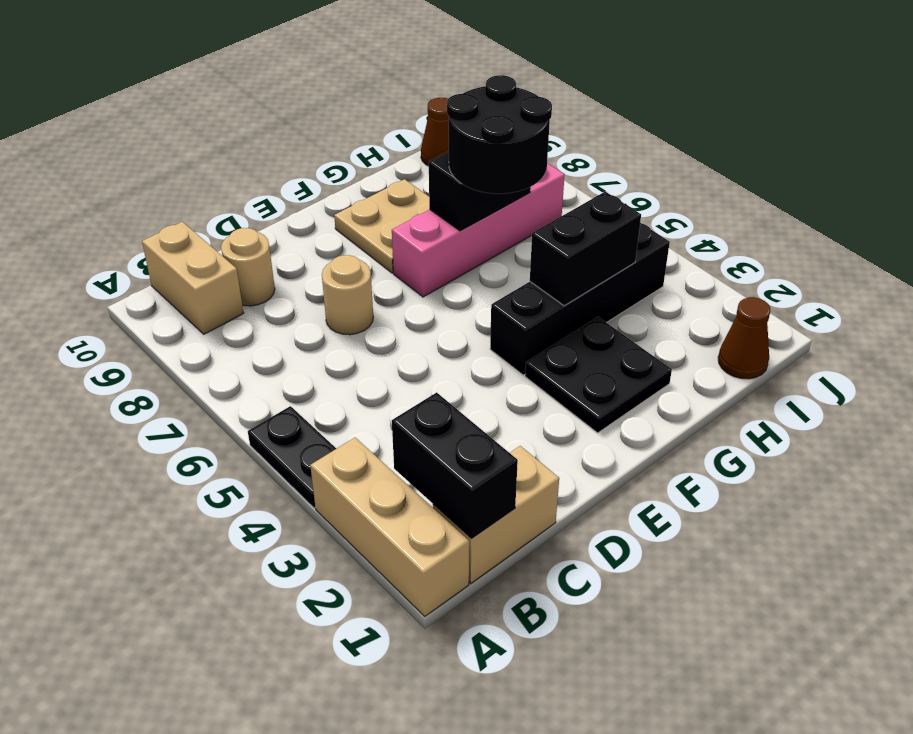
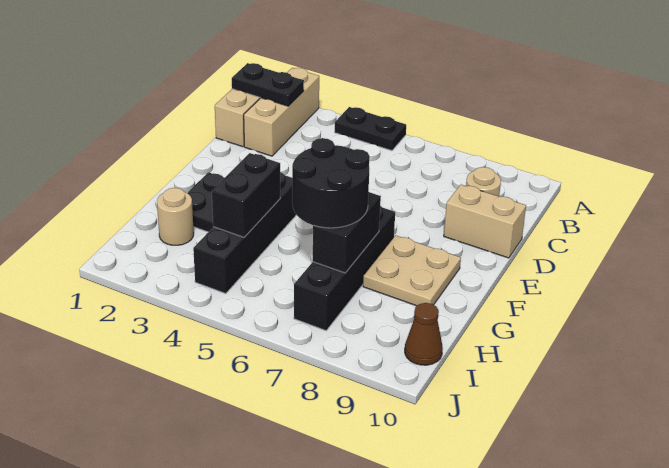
tan 1x3 brick [310,438,469,616] -> tan 1x3 brick turned to [244,68,319,156]
black 1x2 brick [392,392,518,538] -> black 1x2 plate [232,63,304,106]
tan 1x2 brick [142,222,243,334] -> tan 1x2 brick moved to [444,185,526,258]
tan 1x1 round brick [322,255,373,335] -> tan 1x1 round brick moved to [157,188,194,245]
pink 1x4 brick [392,163,565,297] -> black 1x4 brick [294,206,395,331]
brown 1x1 cone [718,297,770,379] -> none

